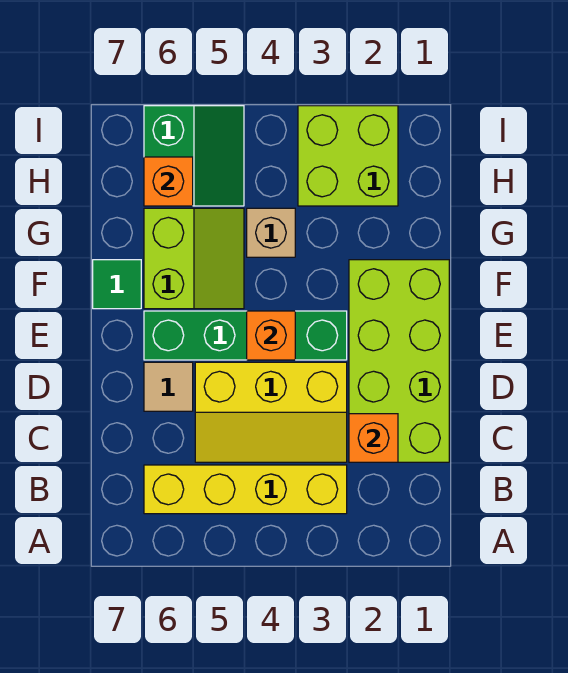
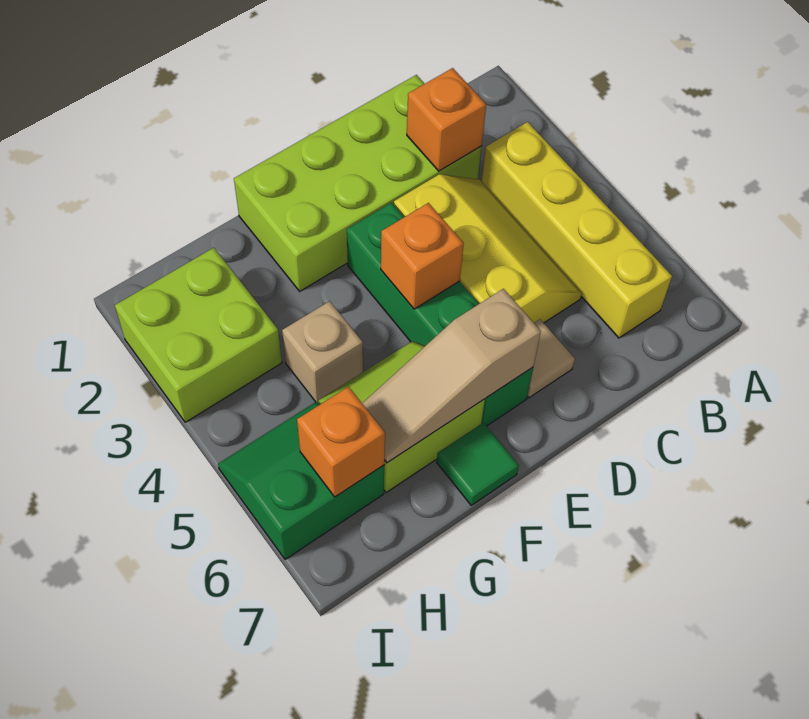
none -> tan 1x3 slope [362,289,541,463]

